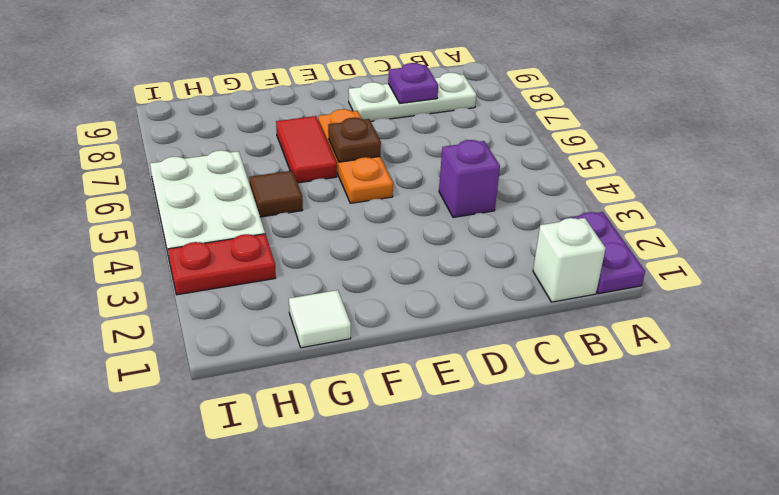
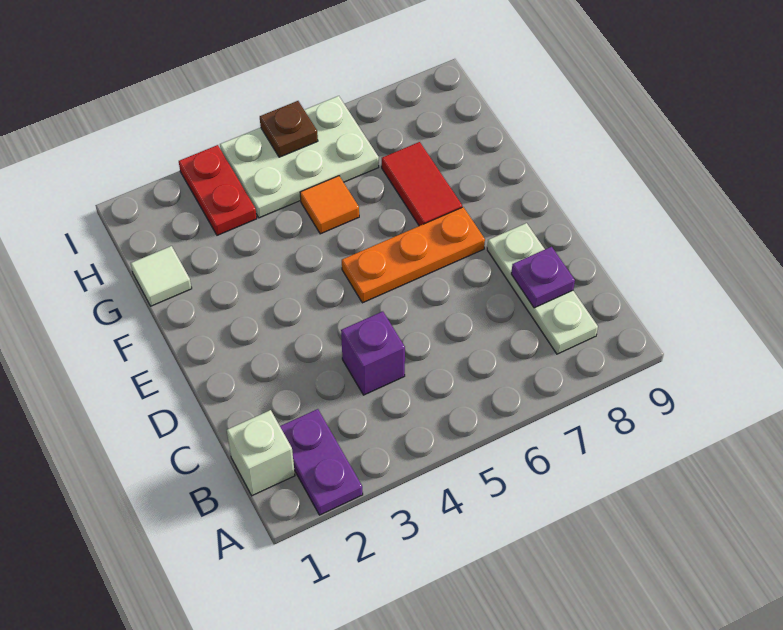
purple 1x2 plate [561,212,645,294] -> purple 1x2 plate turned to [280,409,363,515]
brown 1x1 plate [328,118,381,162] -> brown 1x1 plate moved to [260,101,318,157]
red 1x2 tile [276,116,337,183] -> red 1x2 tile turned to [382,142,462,226]
brown 1x1 tile [249,171,303,217] -> orange 1x1 tile [300,176,359,234]

